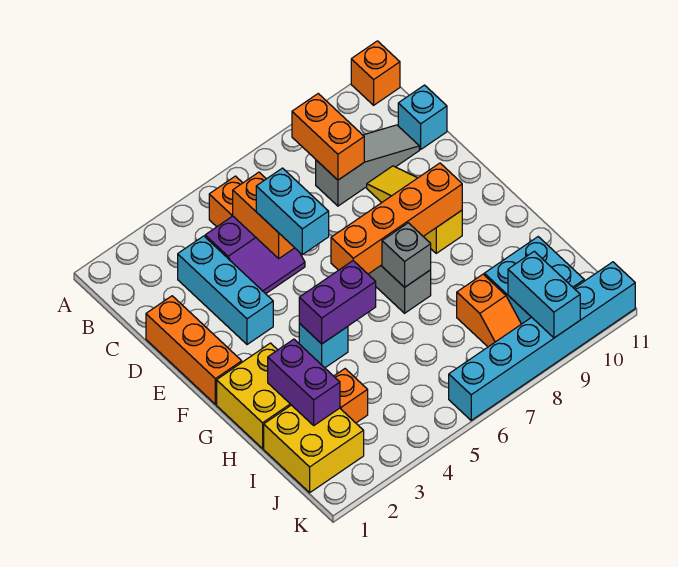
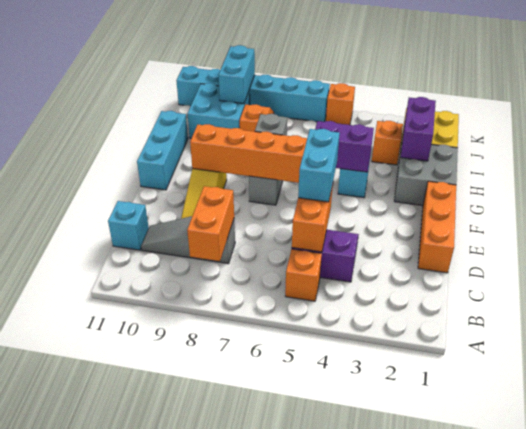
orange 1x1 brick [351,41,400,105] -> orange 1x1 brick moved to [326,83,355,125]
cyan 1x3 brick [178,236,273,345] -> cyan 1x3 brick moved to [137,111,188,190]
yellow 2x2 brick [217,343,291,448] -> grey 2x2 brick [394,145,458,205]

